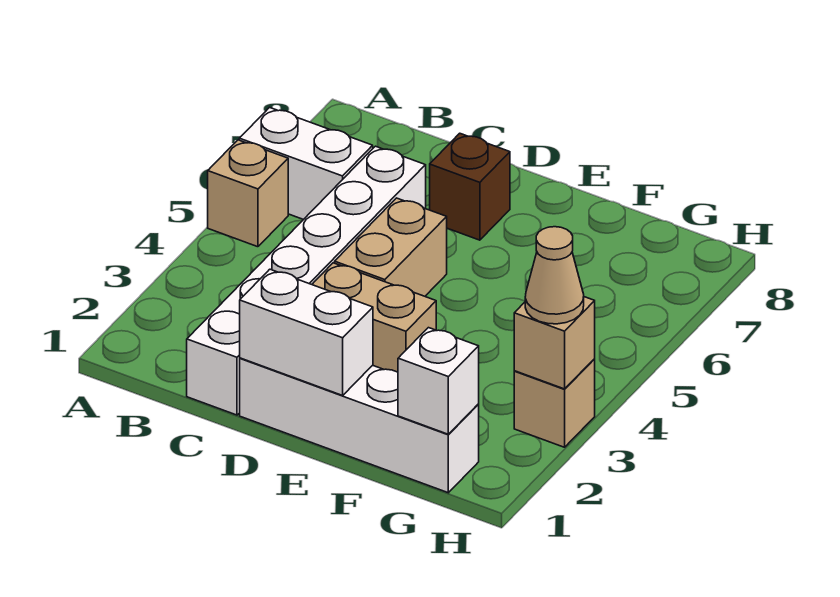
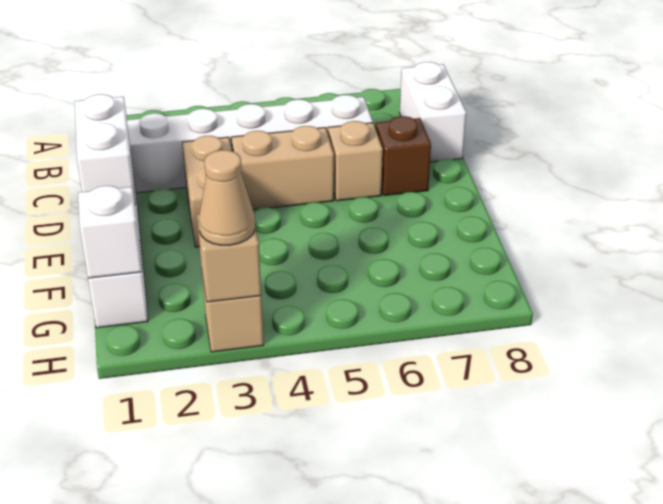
tan 1x1 brick [208,140,288,247] -> tan 1x1 brick moved to [328,121,383,201]
white 1x2 brick [239,107,373,220] -> white 1x2 brick moved to [400,62,466,162]

